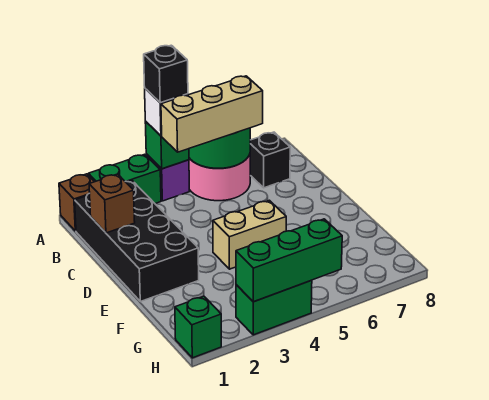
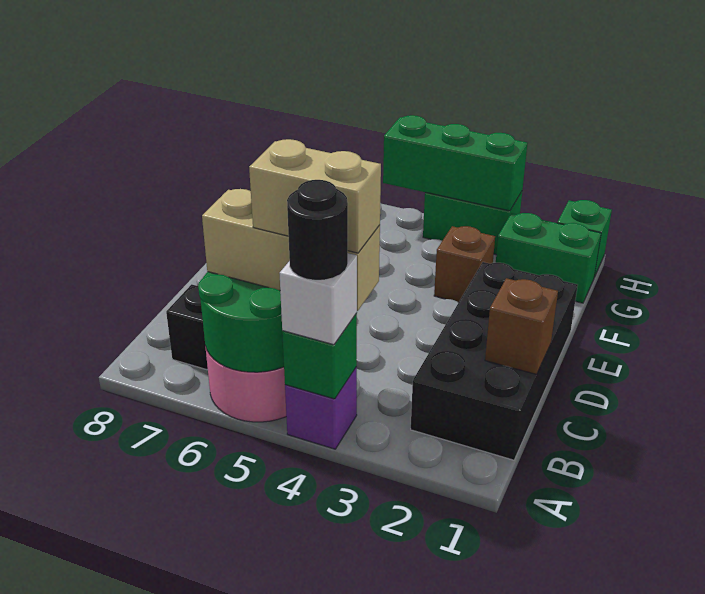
brown 1x1 brick [59,174,94,231] -> brown 1x1 brick moved to [434,226,495,302]
green 1x2 brick [88,154,161,204] -> green 1x2 brick moved to [496,213,601,303]
black 1x1 brick [144,45,188,103] -> black 1x1 round brick [287,180,348,280]
tan 1x2 brick [213,200,286,269] -> tan 1x2 brick moved to [249,139,381,253]

